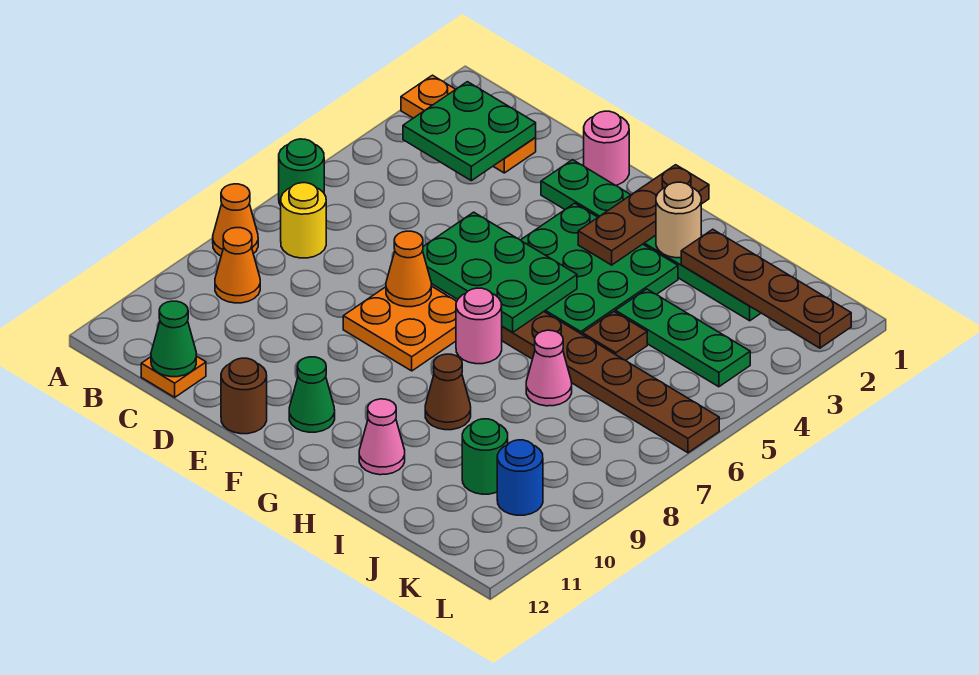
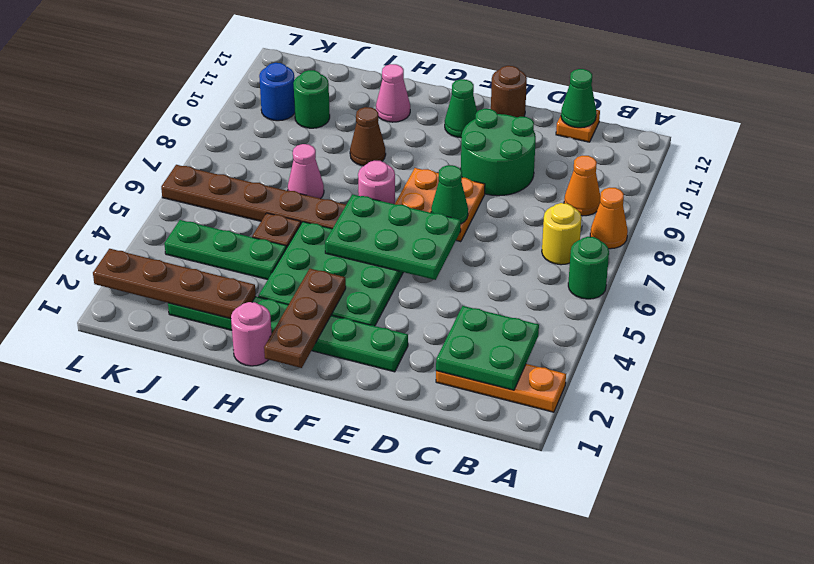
none -> green 2x2 round brick [461,109,536,196]
pink 1x1 round brick [584,111,629,185] -> pink 1x1 round brick moved to [231,302,272,366]
orange 1x1 cone [386,231,431,307] -> green 1x1 cone [431,165,468,224]
tan 1x1 round brick [656,182,701,258] -> none

